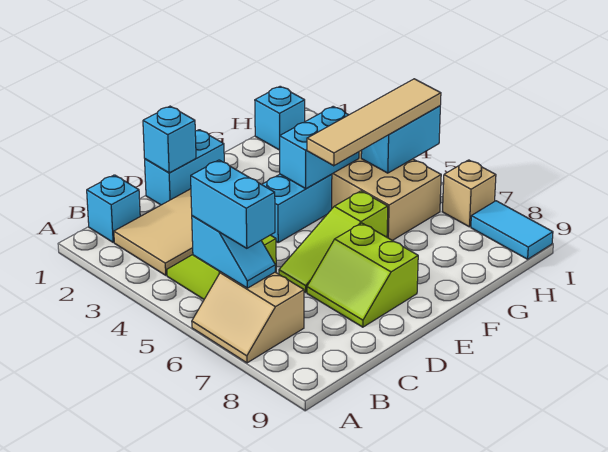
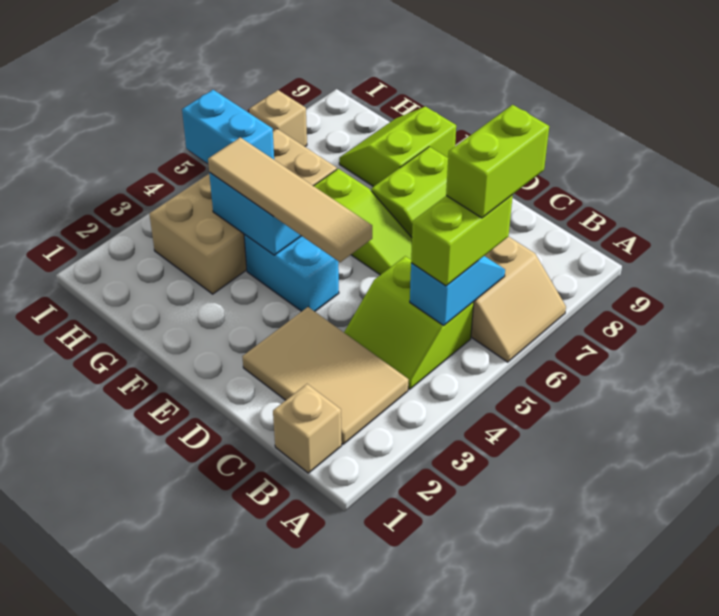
cyan 1x1 brick [87,175,140,242] -> tan 1x1 brick [273,384,342,473]
cyan 1x2 brick [191,160,275,248] -> lime 1x2 brick [411,195,513,286]
none -> lime 1x2 brick [446,105,549,218]
cyan 1x2 brick [145,130,224,205] -> none
cyan 1x1 brick [143,106,196,173] -> none
tan 1x4 tile [307,79,441,166] -> tan 1x4 tile moved to [208,137,372,262]
none -> lime 2x2 slope [339,107,456,187]
cyan 1x1 brick [255,86,305,150] -> none
cyan 1x2 tile [471,201,553,259] -> none

